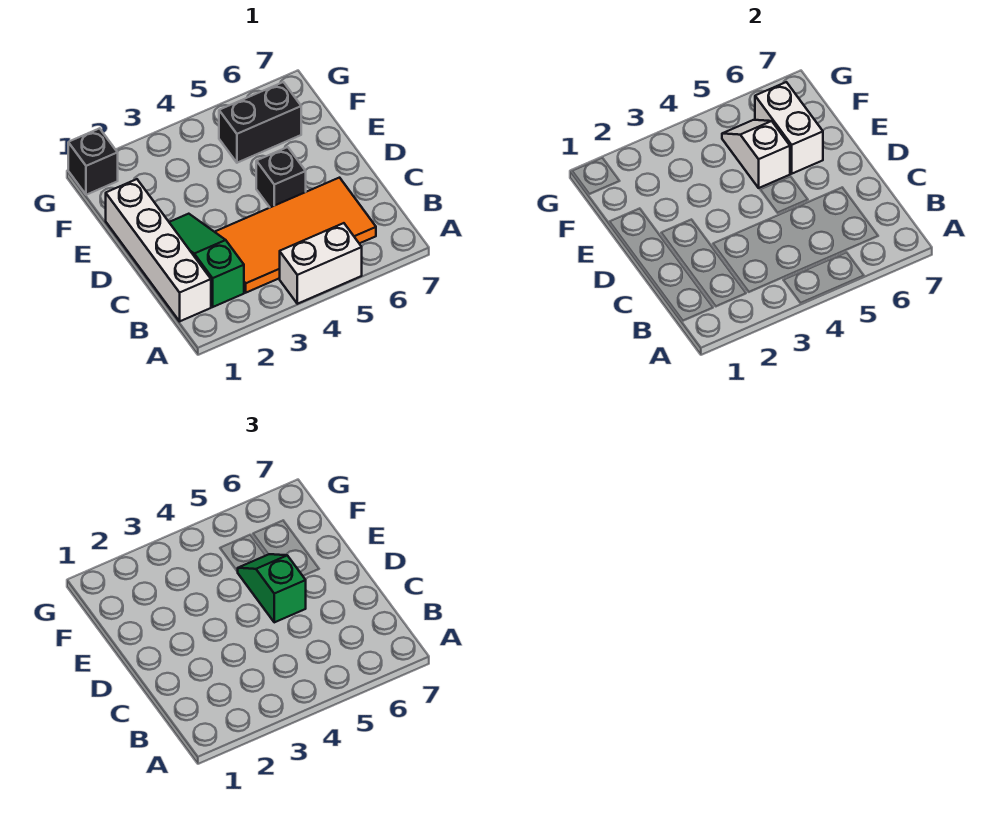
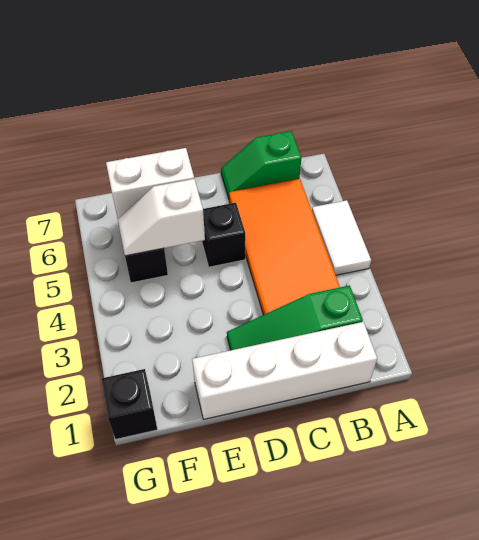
white 1x2 brick [280,223,362,304] -> white 1x2 tile [312,200,371,275]
green 1x2 slope [237,554,306,622] -> green 1x2 slope moved to [221,131,302,198]

